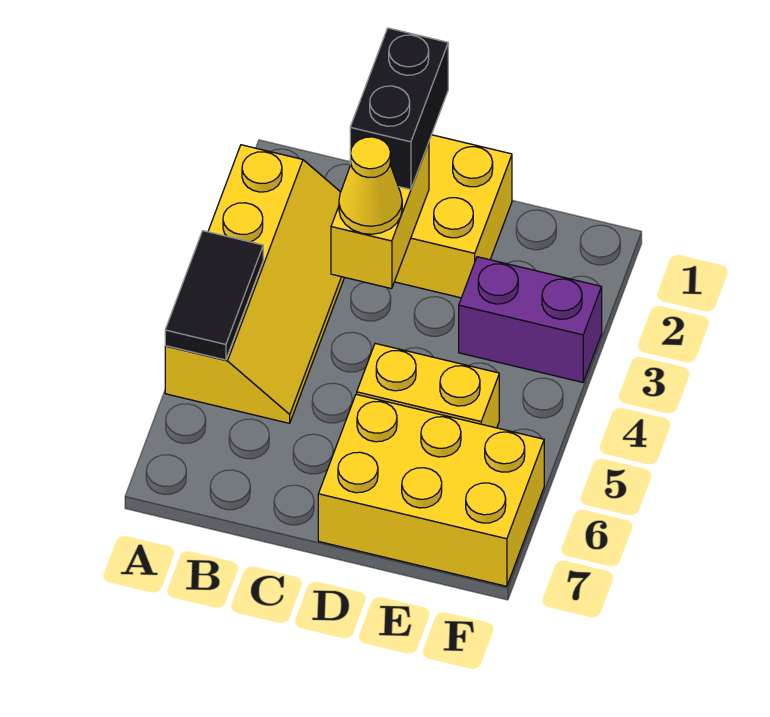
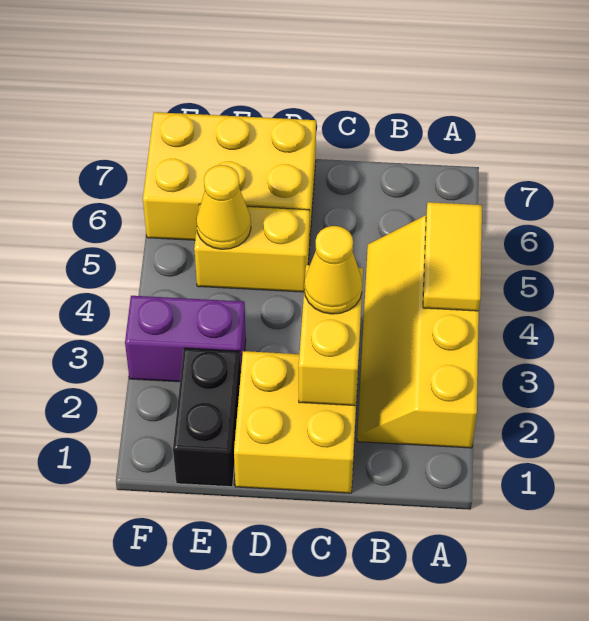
black 1x2 tile [165,231,263,360] -> yellow 1x2 tile [423,202,482,311]
black 1x2 brick [350,28,448,189] -> black 1x2 brick moved to [173,348,241,487]
none -> yellow 1x1 cone [196,165,251,249]

